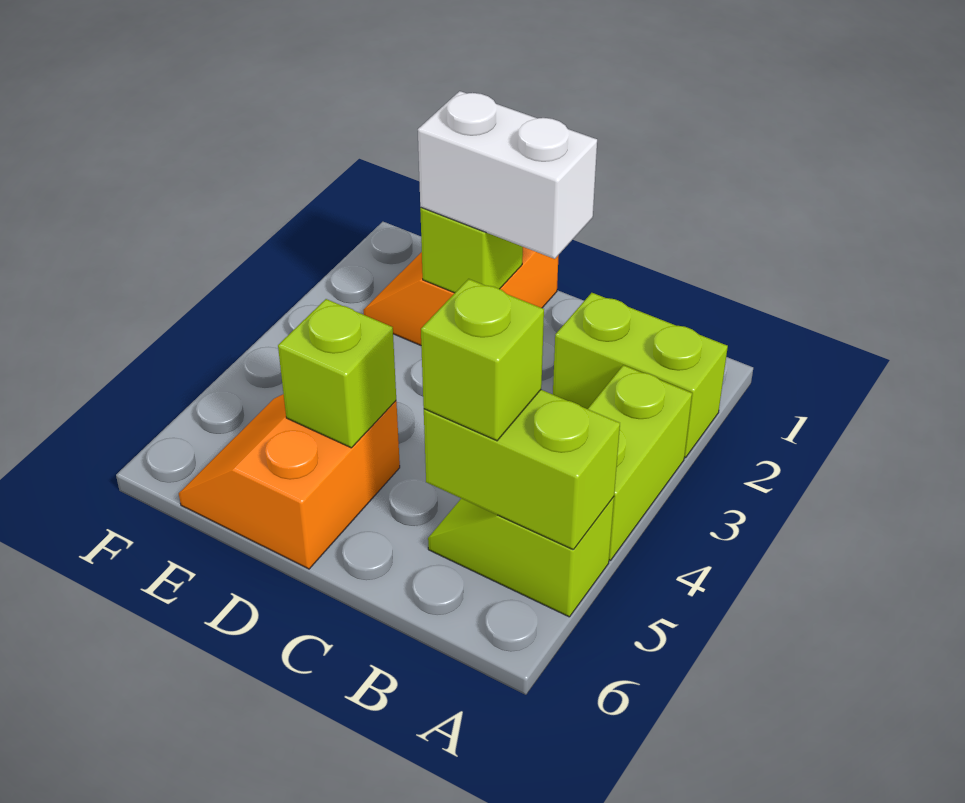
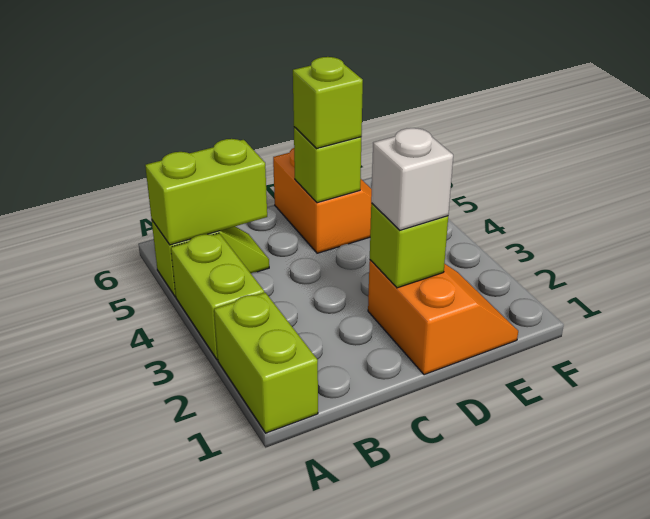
lime 1x2 brick [553,293,728,458] -> lime 1x2 brick turned to [214,292,318,433]
lime 1x1 brick [421,279,544,441] -> lime 1x1 brick moved to [293,57,363,149]
white 1x2 brick [418,91,597,259] -> white 1x1 brick [371,128,453,230]

